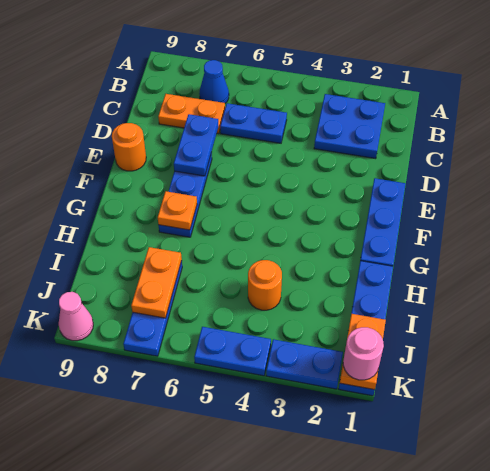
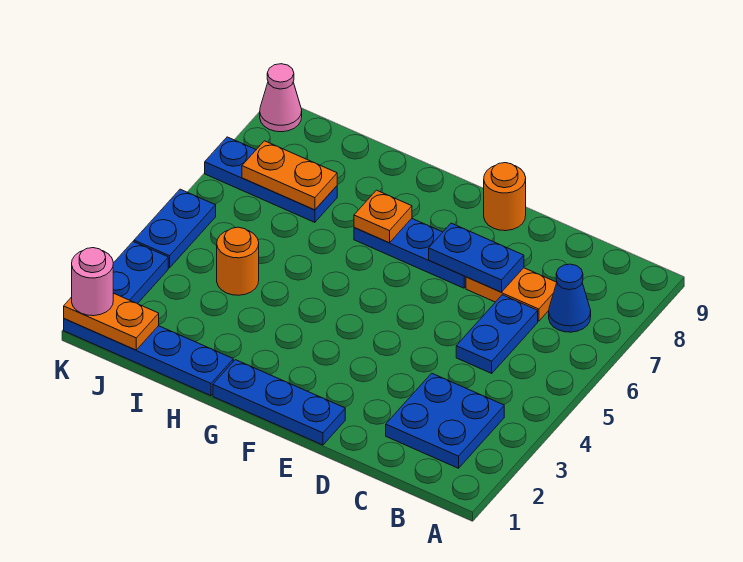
orange 1x2 plate [158,94,225,134] -> orange 1x2 plate turned to [466,268,557,321]

